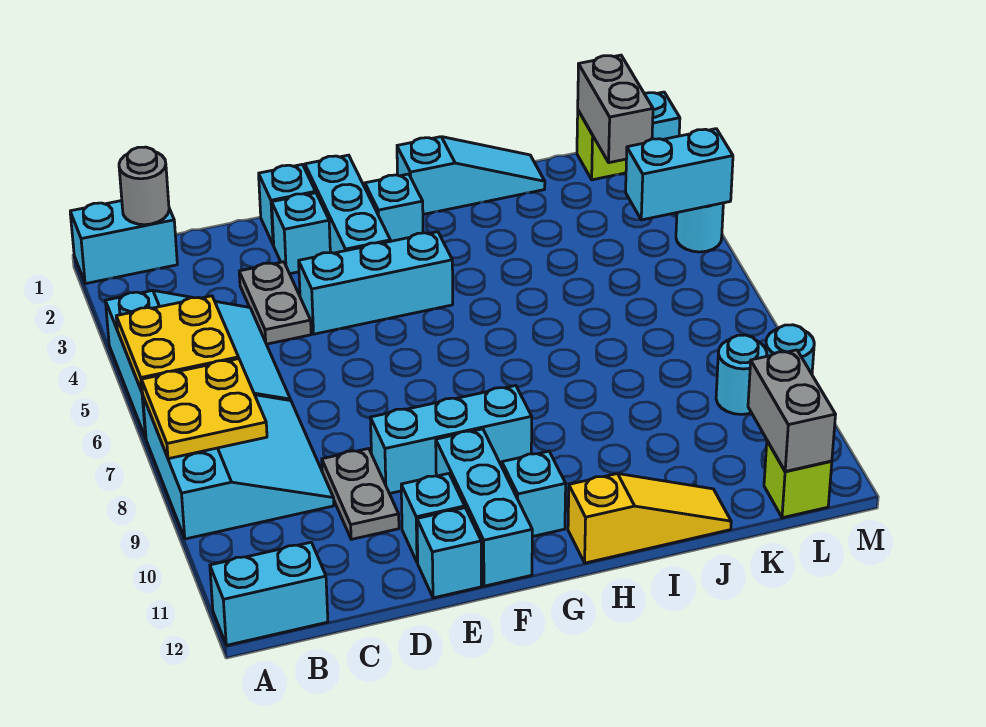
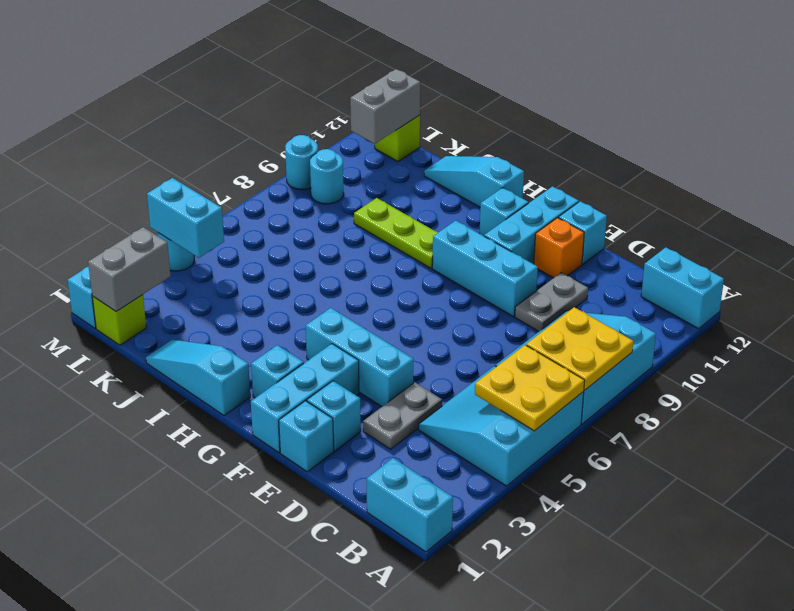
grey 1x1 round brick [119,147,169,225] -> none
cyan 1x1 brick [401,474,465,563] -> orange 1x1 brick [534,218,584,278]
none -> lime 1x3 plate [354,198,438,268]
yellow 1x3 slope [568,474,731,563] -> cyan 1x3 slope [424,156,524,207]

